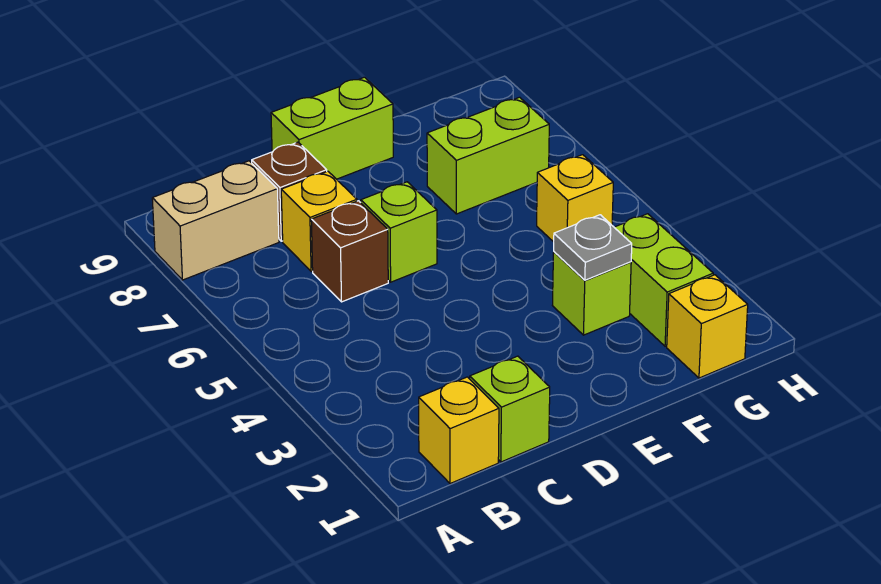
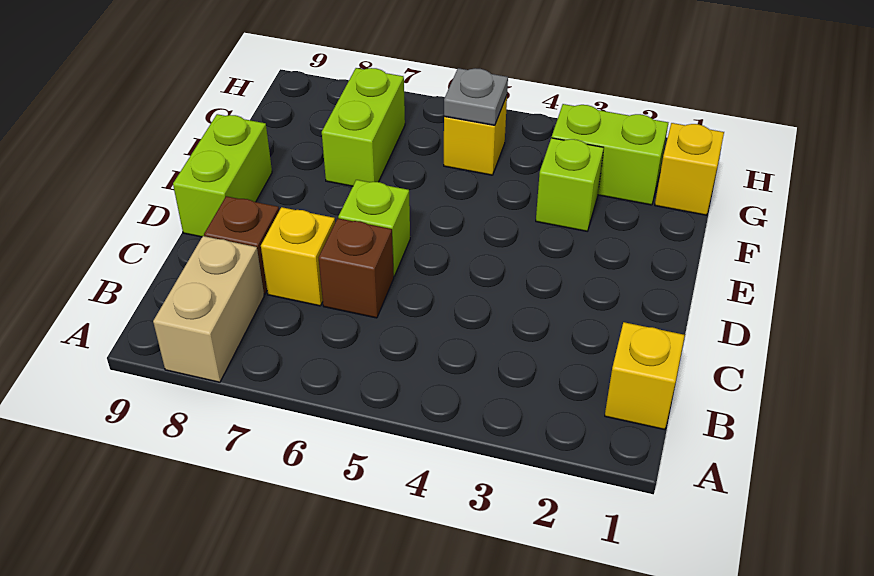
lime 1x1 brick [470,356,550,462] -> none
grey 1x1 plate [554,215,632,280] -> grey 1x1 plate moved to [444,68,508,125]

